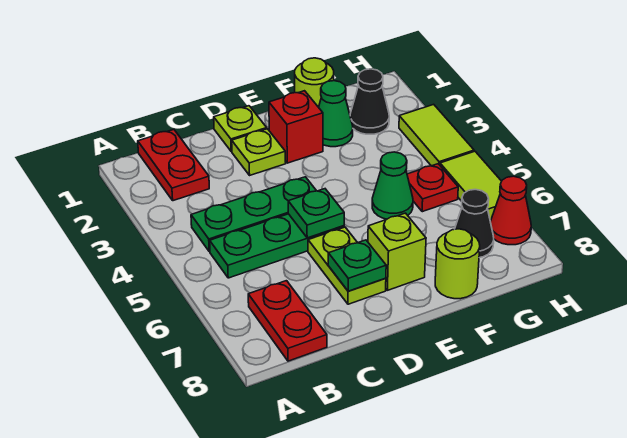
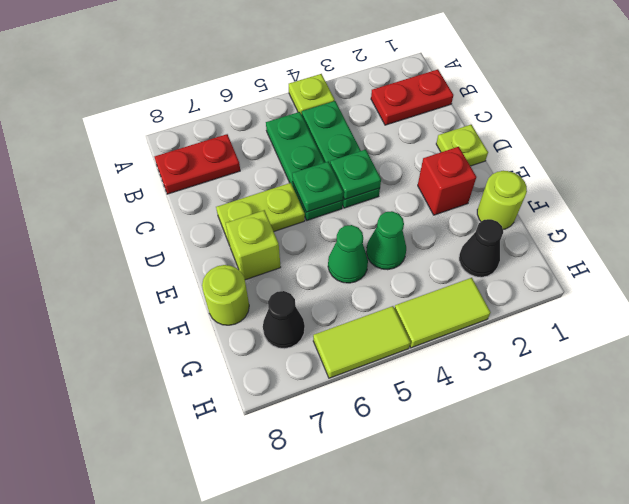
lime 1x1 plate [232,129,286,175] -> lime 1x1 plate moved to [289,74,335,114]
green 1x1 plate [328,240,386,291] -> green 1x1 plate moved to [330,149,381,200]
green 1x1 cone [319,81,353,147] -> green 1x1 cone moved to [366,211,406,270]
red 1x1 plate [407,164,458,212] -> none
red 1x1 cone [490,176,531,245] -> none

